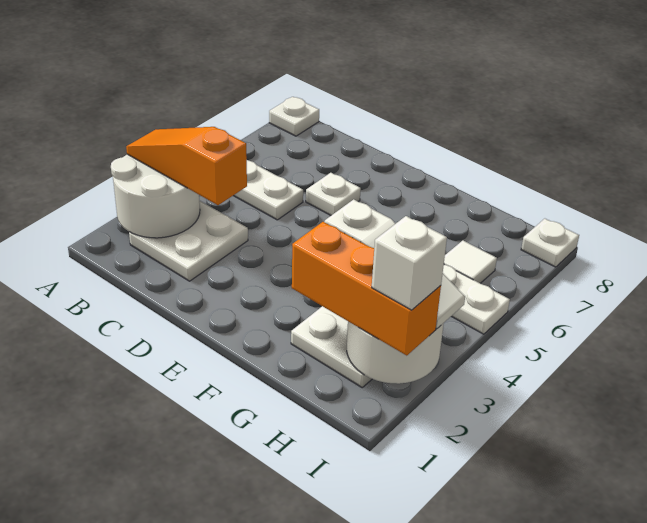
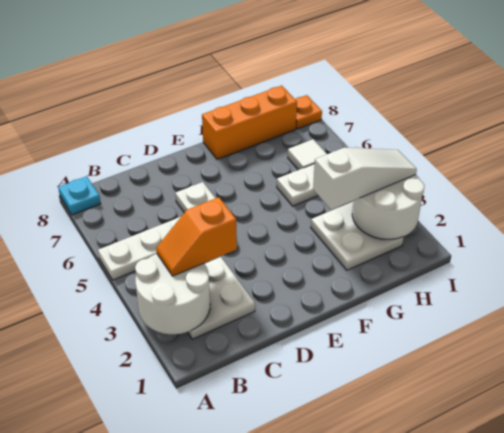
orange 1x3 slope [126,127,247,205] -> orange 1x2 slope [156,197,237,276]
white 1x1 plate [269,97,319,136] -> cyan 1x1 plate [58,176,101,215]
orange 1x3 brick [292,222,441,356] -> orange 1x3 brick moved to [202,86,297,159]
white 1x1 brick [372,216,447,310] -> none
white 1x1 plate [521,219,579,267] -> orange 1x1 plate [295,95,322,129]

